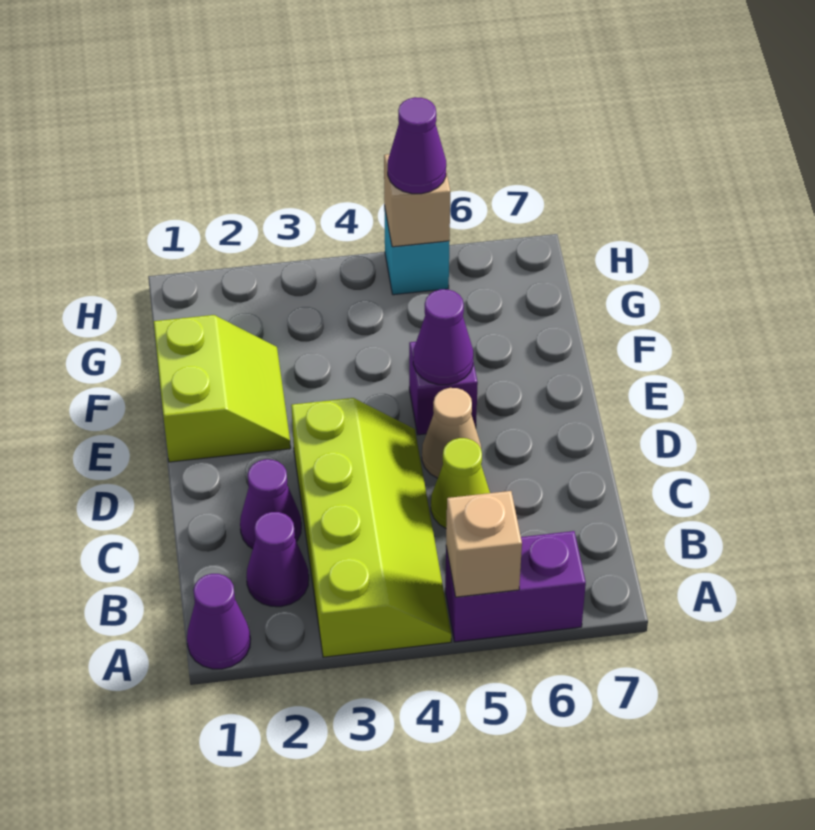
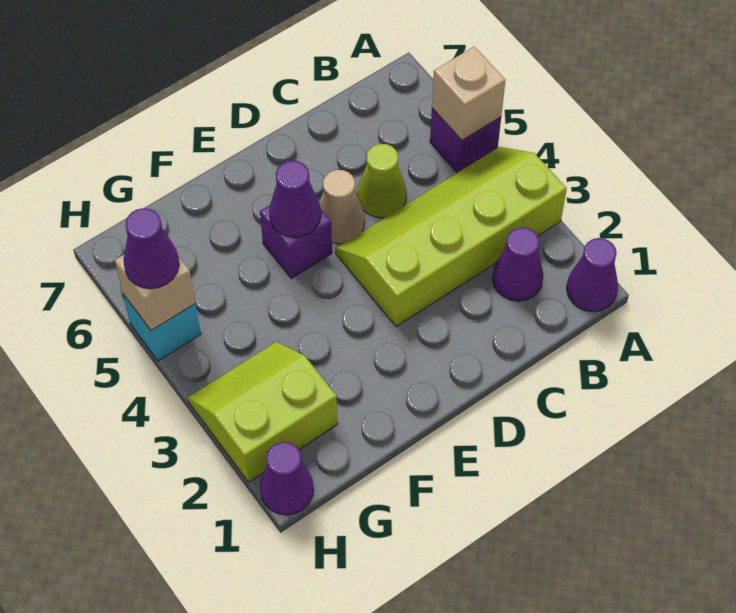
purple 1x2 brick [445,531,586,642] -> purple 1x1 brick [430,108,501,173]
purple 1x1 cone [240,459,301,549] -> purple 1x1 cone moved to [260,442,314,515]
lime 2x2 slope [154,315,291,462] -> lime 2x2 slope moved to [188,342,338,482]

